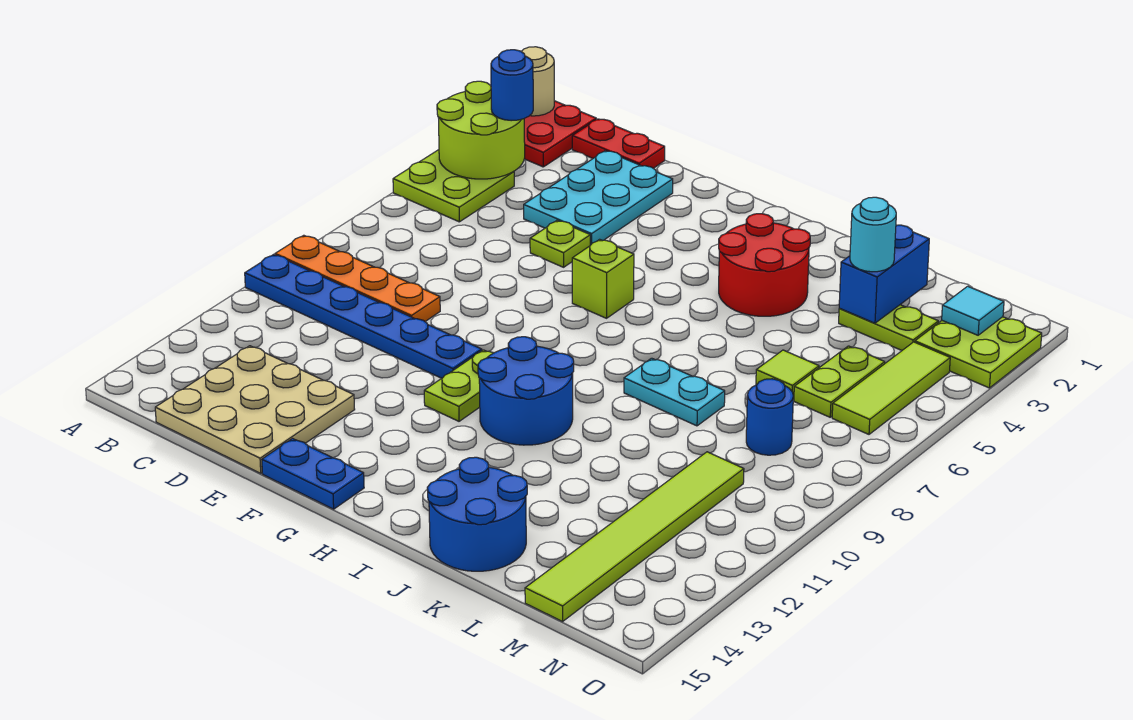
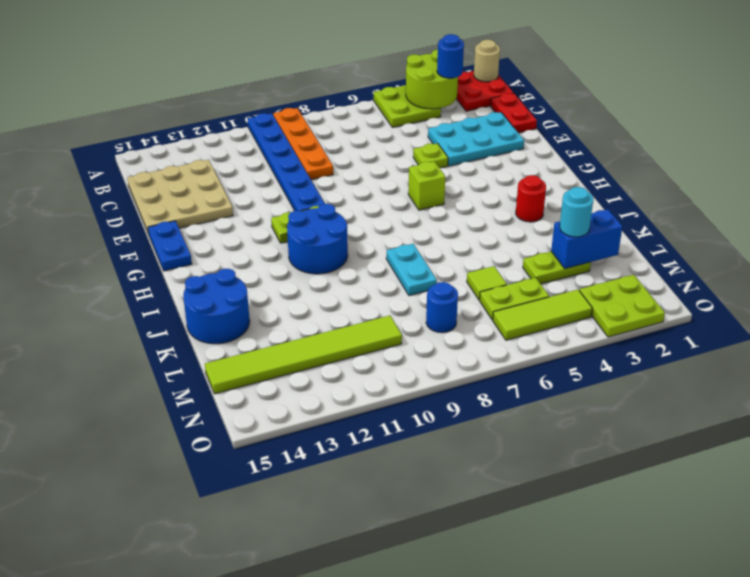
red 2x2 round brick [719,214,810,316] -> red 1x1 round brick [516,175,546,222]
lime 1x2 plate [839,305,938,350] -> lime 1x2 plate turned to [523,252,591,284]
cyan 1x1 tile [942,286,1004,335] -> none

